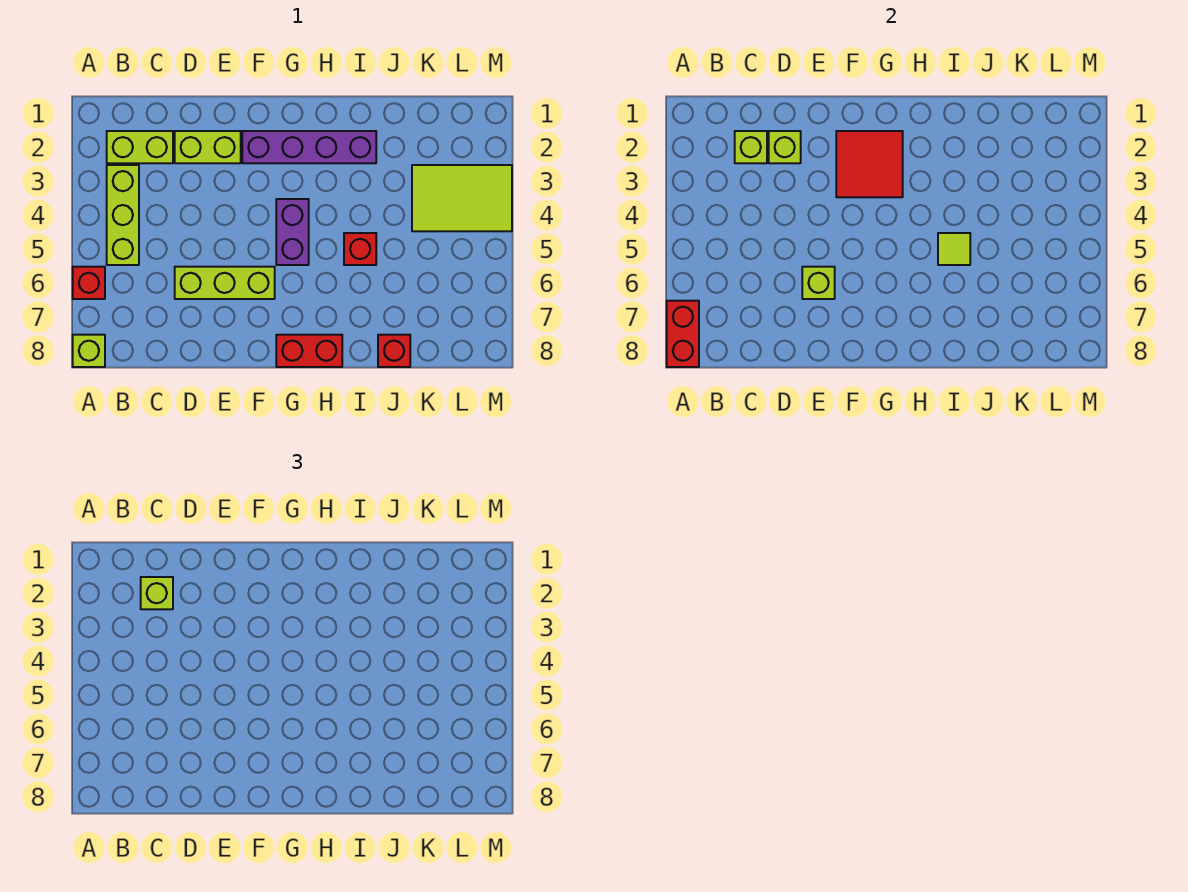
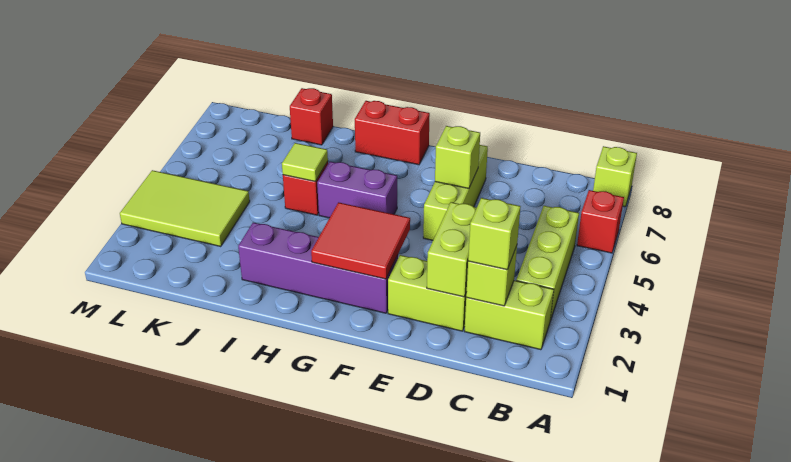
red 1x2 brick [667,301,699,367] -> none
lime 1x1 brick [769,131,801,163] -> lime 1x2 brick [427,202,477,297]
lime 1x3 brick [175,267,275,299] -> lime 1x3 brick turned to [423,145,488,240]
purple 1x2 brick [276,199,309,265] -> purple 1x2 brick turned to [317,162,397,218]

